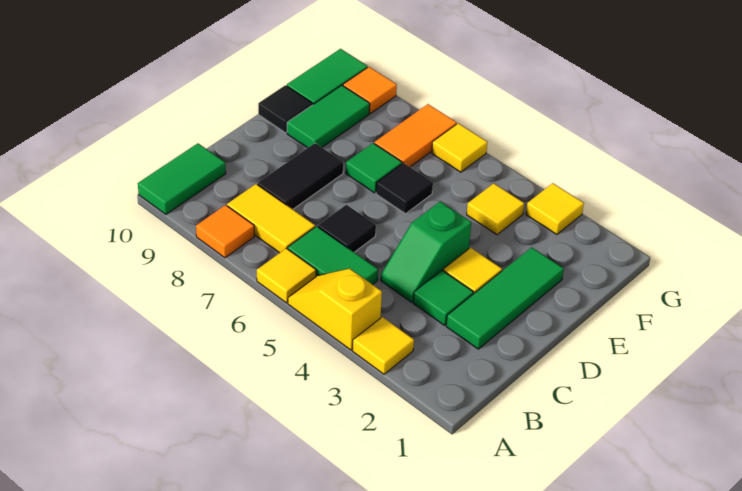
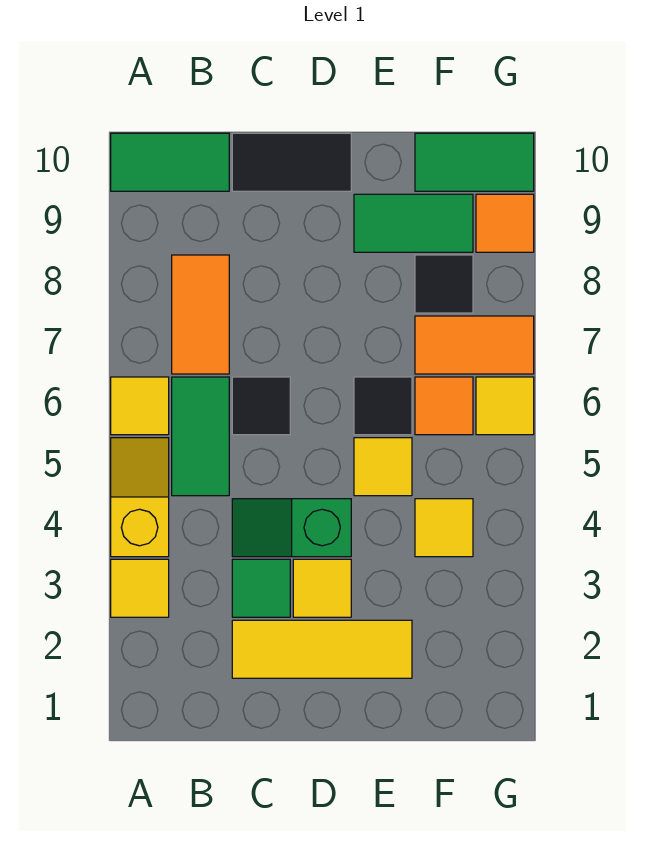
orange 1x1 tile [196,205,254,258] -> orange 1x1 tile moved to [415,377,473,435]
yellow 1x2 tile [227,184,315,253] -> orange 1x2 tile [172,255,229,374]
green 1x3 tile [446,247,564,349] -> yellow 1x3 tile [232,620,412,678]
black 1x2 tile [258,143,343,209] -> black 1x2 tile moved to [232,133,351,191]
green 1x1 tile [346,143,402,193] -> none
black 1x1 tile [258,85,313,133] -> black 1x1 tile moved to [415,255,473,313]
yellow 1x1 tile [526,183,584,234] -> yellow 1x1 tile moved to [354,438,412,496]

